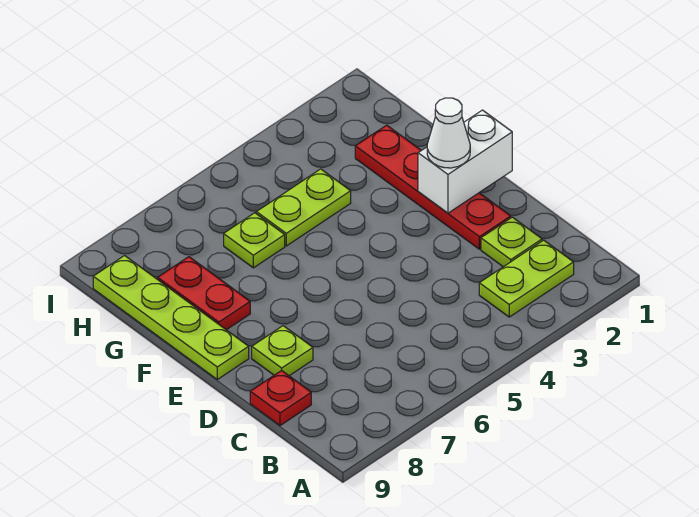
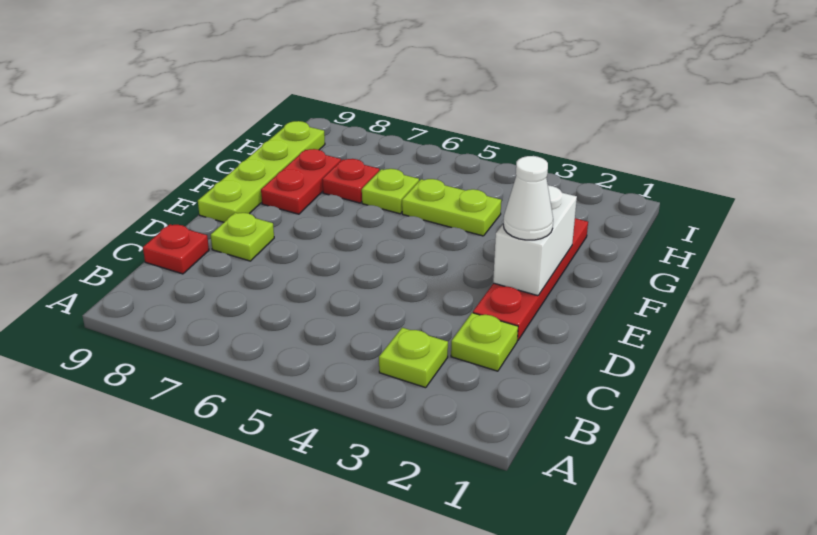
lime 1x2 plate [479,240,574,317] -> lime 1x1 plate [379,328,448,388]
white 1x2 brick [418,110,512,213] -> white 1x2 brick turned to [493,185,577,296]
none -> red 1x1 plate [322,159,379,203]

